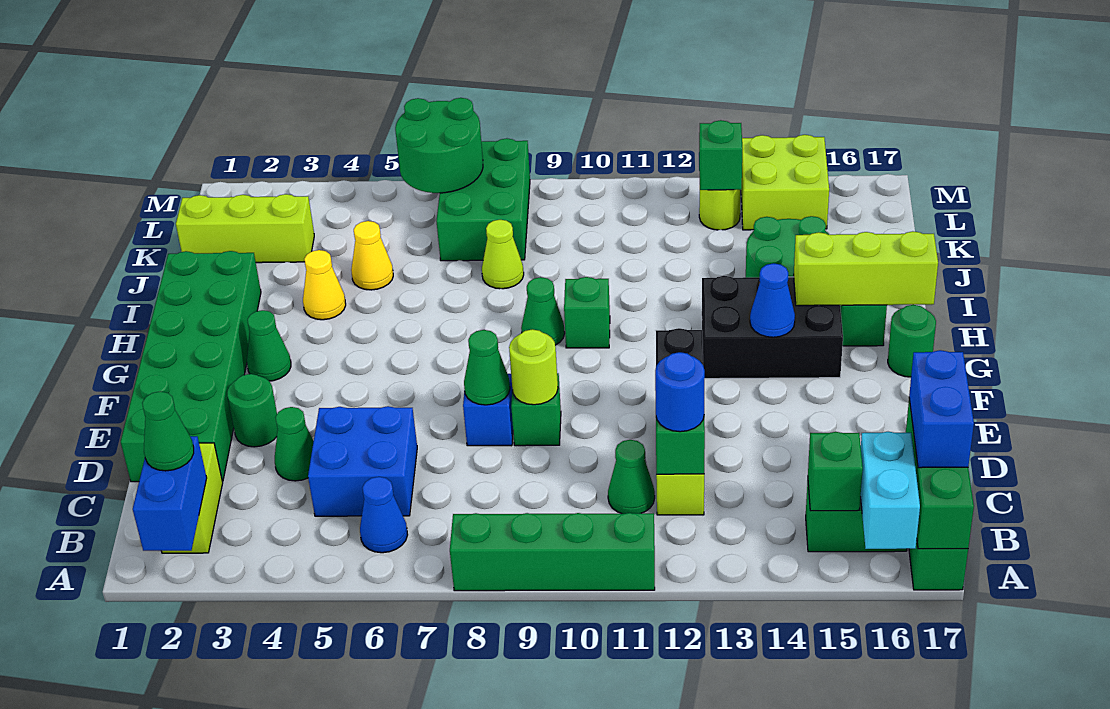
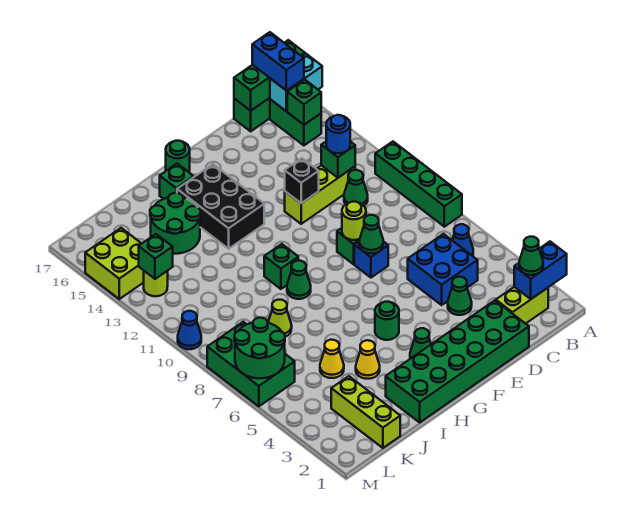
blue 1x2 brick [909,350,974,468] -> blue 1x2 brick turned to [252,32,304,91]
green 1x1 round brick [227,374,278,447] -> green 1x1 round brick moved to [375,302,399,340]
blue 1x1 cone [750,263,795,337] -> blue 1x1 cone moved to [178,311,201,349]
lime 1x3 brick [794,231,938,306] -> none
green 2x3 brick [436,138,530,261] -> green 2x3 brick turned to [207,322,295,406]

